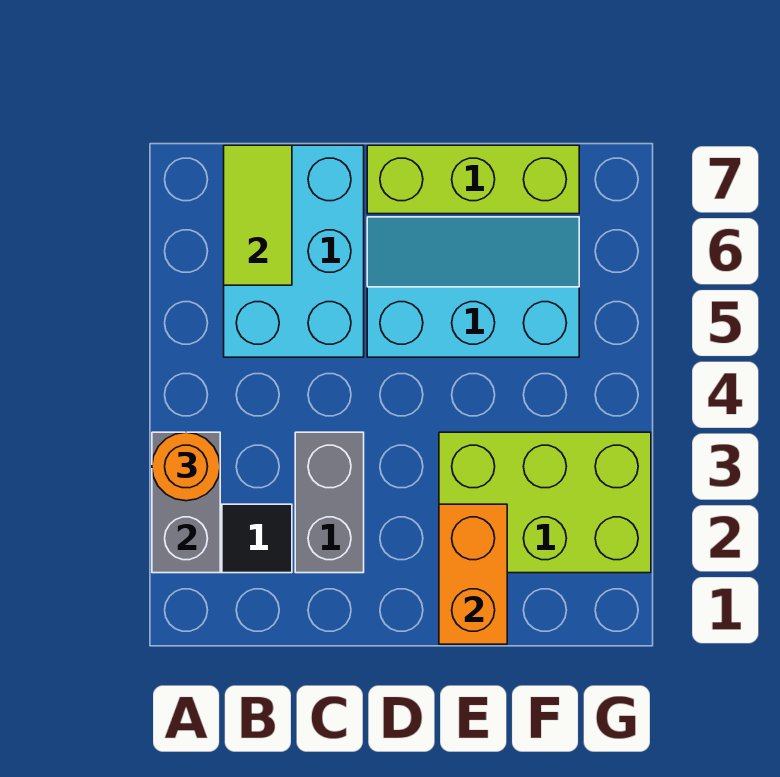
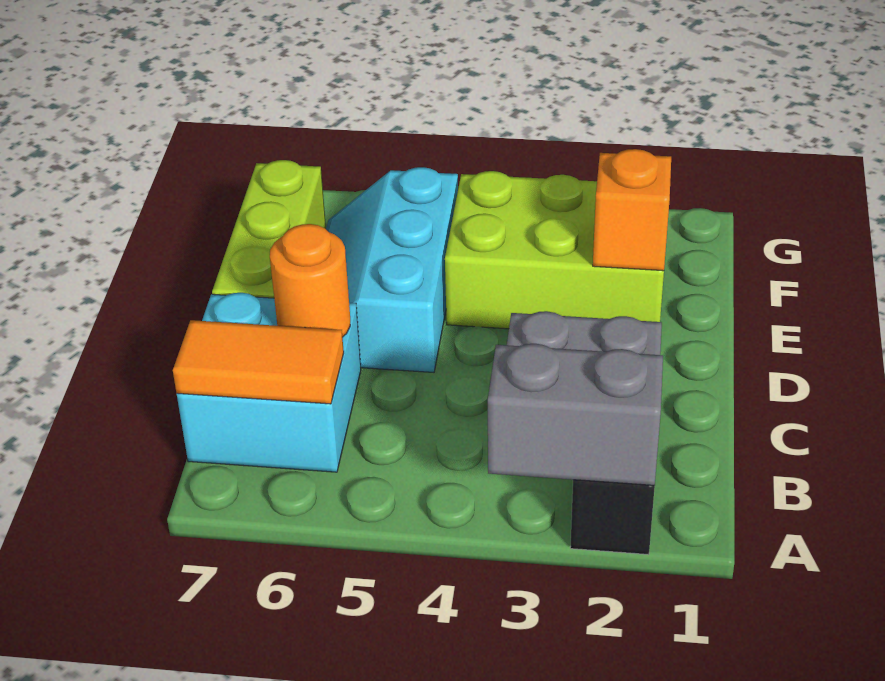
orange 1x1 round brick [152,432,220,501] -> orange 1x1 round brick moved to [270,224,350,337]
cyan 2x3 brick [224,145,364,357] -> cyan 2x2 brick [177,293,361,472]
lime 1x2 tile [224,145,292,285] -> orange 1x2 tile [173,320,344,404]
orange 1x2 brick [439,504,507,644] -> orange 1x1 brick [593,149,671,271]
lime 2x3 brick [439,432,651,573] -> lime 2x3 brick turned to [445,171,664,329]

